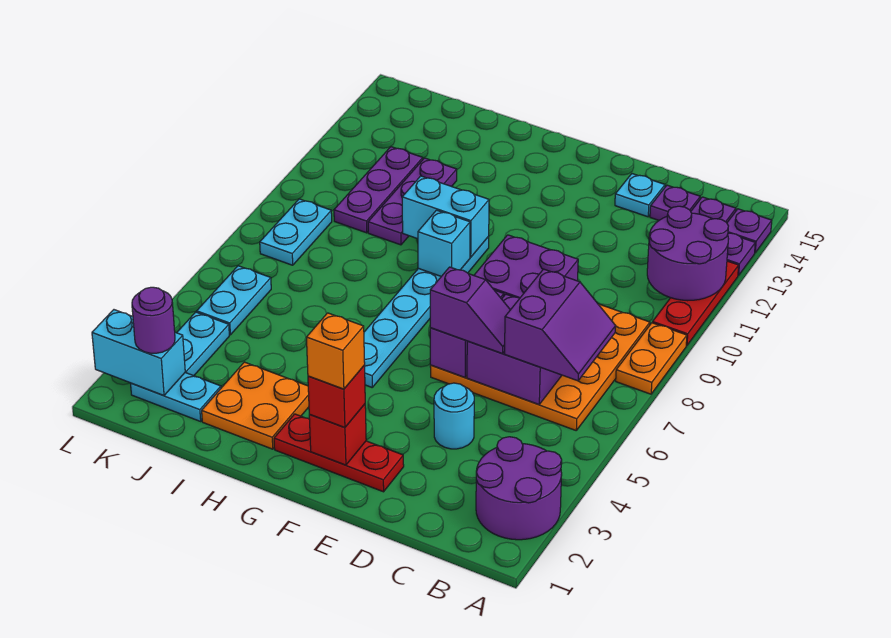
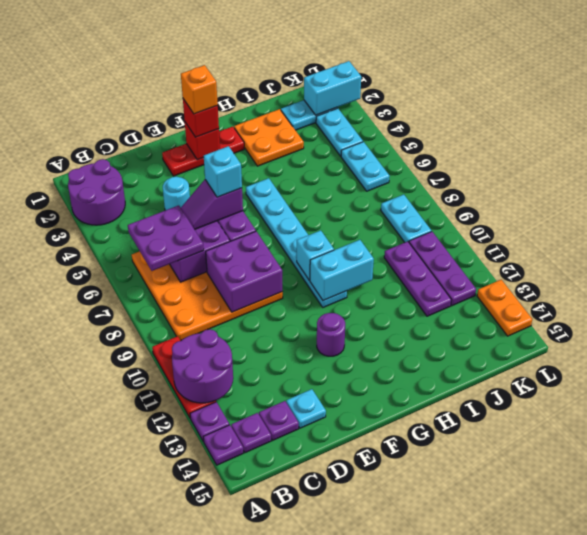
orange 1x2 plate [616,323,687,394] -> orange 1x2 plate moved to [477,280,532,336]
purple 2x2 slope [505,269,616,381] -> purple 2x2 plate [128,205,204,271]
none -> cyan 1x1 brick [203,146,242,197]
purple 1x3 plate [368,158,457,245] -> purple 1x3 plate moved to [409,231,476,306]
purple 1x1 round brick [132,287,175,353] -> purple 1x1 round brick moved to [317,313,345,356]

